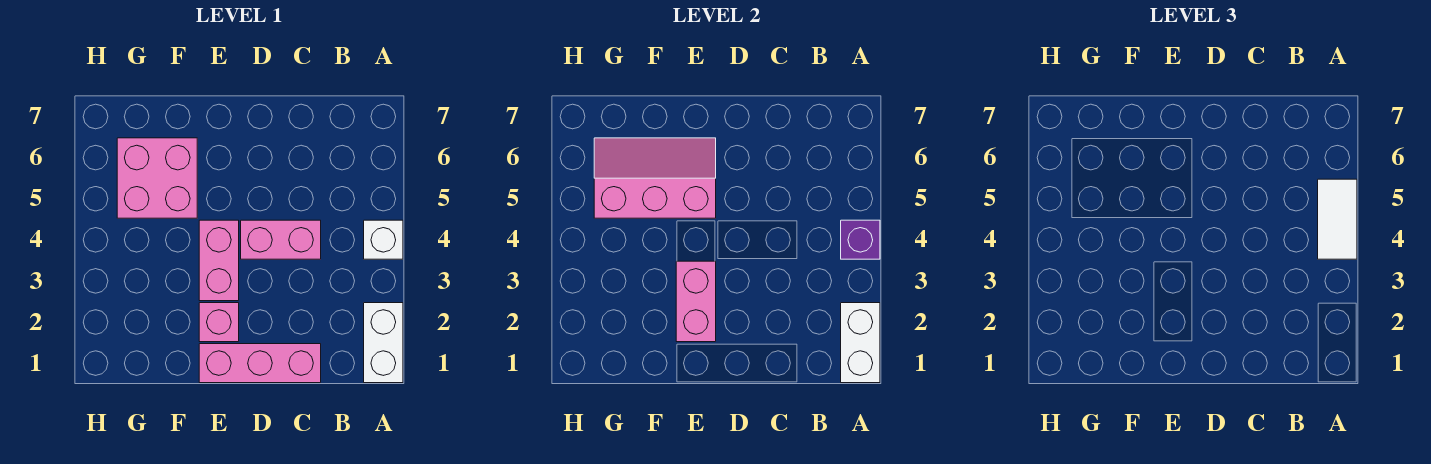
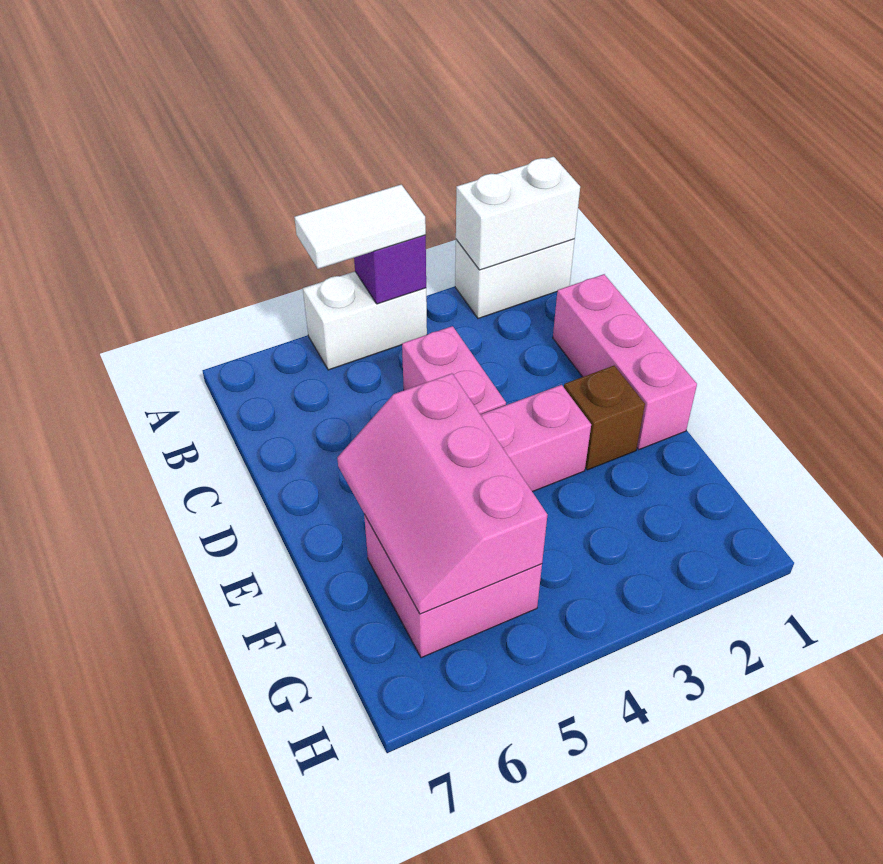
white 1x1 brick [364,220,403,259] -> white 1x2 brick [303,271,427,370]
pink 1x1 brick [199,303,239,342] -> brown 1x1 brick [564,366,645,470]
pink 1x2 brick [676,261,716,342] -> none

